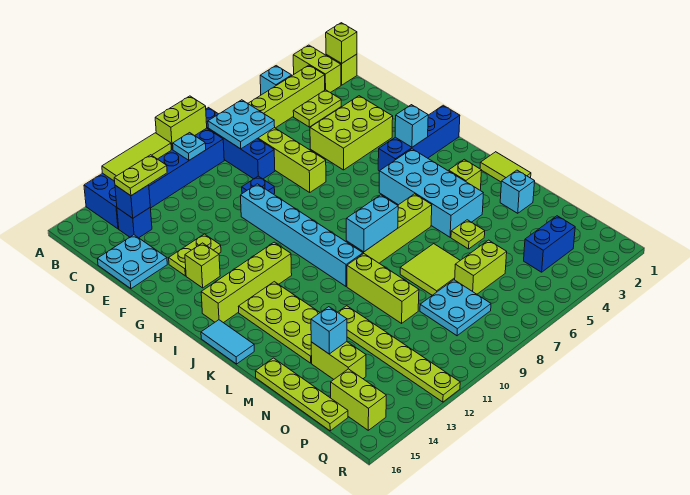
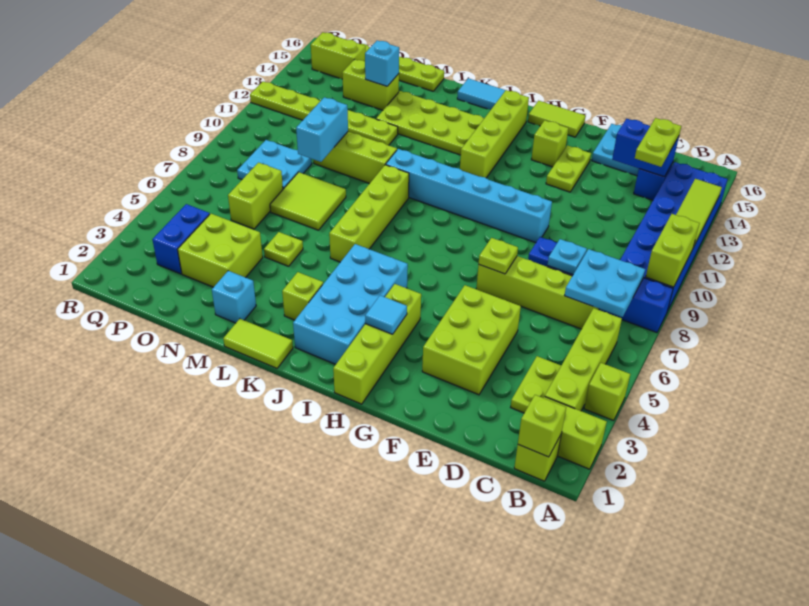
cyan 1x1 brick [260,66,292,95] -> lime 1x1 brick [584,363,630,420]
cyan 1x1 plate [173,133,206,160] -> cyan 1x1 plate moved to [547,239,587,275]
blue 1x1 brick [115,185,150,218] -> blue 1x2 brick [612,119,679,177]
none -> lime 1x1 plate [479,238,518,274]
none -> lime 1x2 tile [528,101,585,137]
blue 1x4 brick [378,105,460,171] -> lime 1x4 brick [333,284,421,404]
cyan 1x1 brick [395,105,428,147] -> cyan 1x1 tile [365,296,407,334]
cyan 2x4 brick [379,149,483,237] -> cyan 2x4 brick turned to [293,244,408,364]
cyan 1x2 brick [346,195,398,252] -> cyan 1x2 brick moved to [296,97,348,162]
none -> lime 2x2 brick [178,214,263,287]

